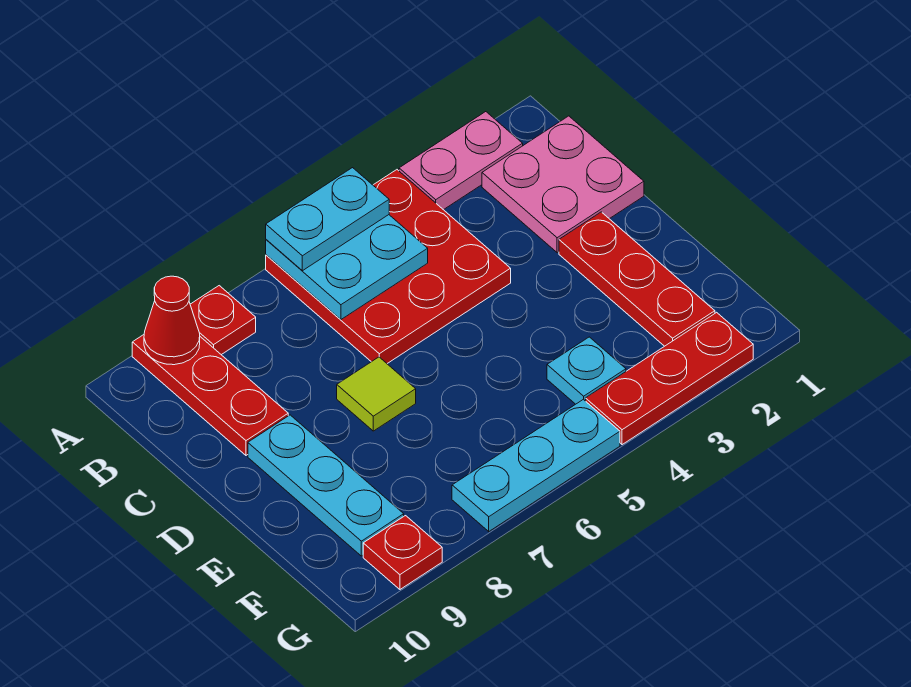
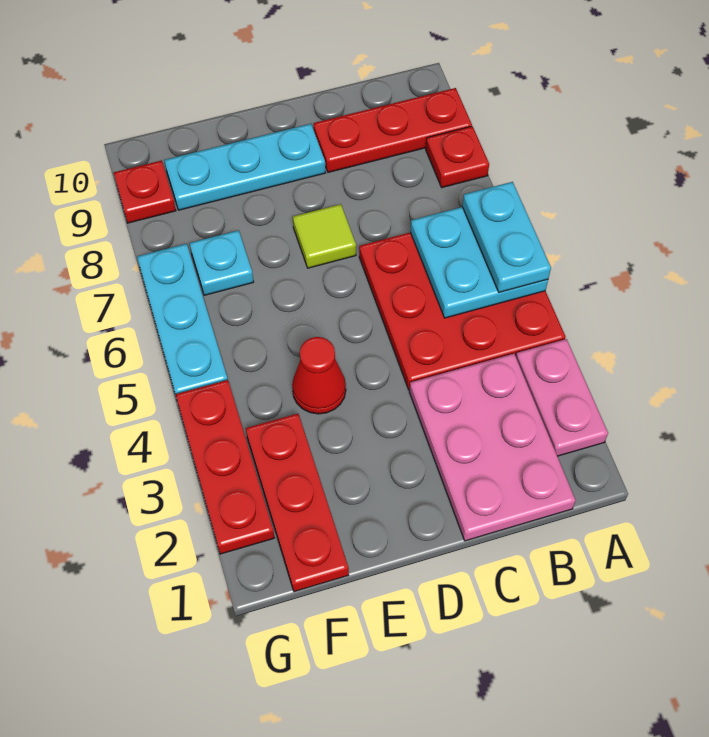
red 1x1 cone [144,276,200,365] -> red 1x1 cone moved to [292,337,346,414]
pink 2x2 plate [482,116,644,253] -> pink 2x3 plate [409,354,576,541]
red 1x3 plate [559,212,715,346] -> red 1x3 plate turned to [246,414,349,592]
cyan 1x1 plate [547,337,626,404] -> cyan 1x1 plate moved to [190,230,254,295]

